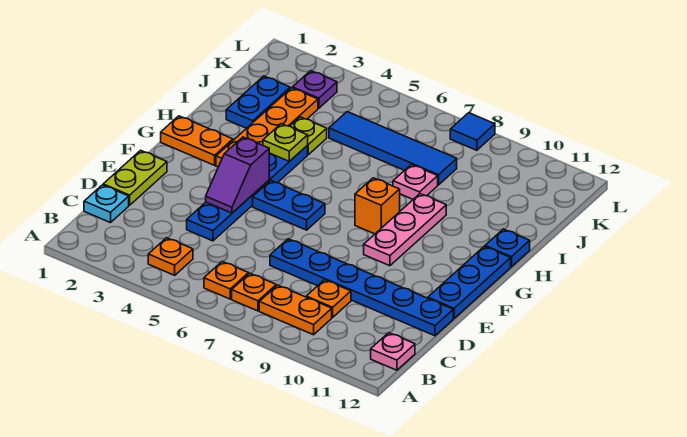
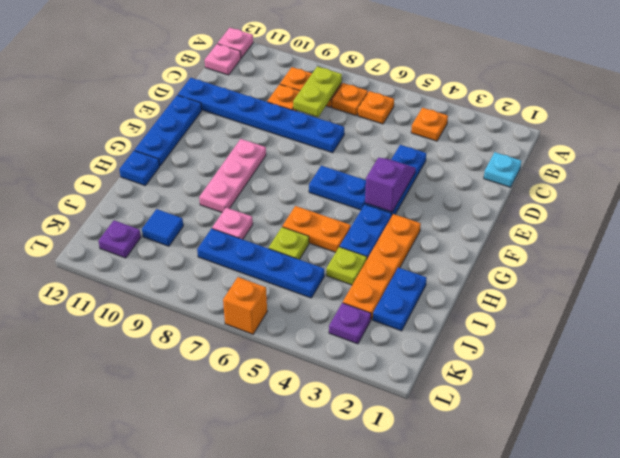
none -> pink 1x1 plate [218,28,253,58]
lime 1x2 plate [103,150,167,205] -> lime 1x2 plate moved to [293,66,342,117]
orange 1x2 plate [161,116,233,165] -> orange 1x2 plate moved to [282,206,351,252]
orange 1x1 brick [355,178,400,234] -> orange 1x1 brick moved to [223,277,267,334]
lime 1x1 plate [263,124,308,161] -> lime 1x1 plate moved to [269,227,309,260]
blue 1x4 tile [329,112,457,185] -> blue 1x4 plate [197,229,324,298]
none -> purple 1x1 plate [99,220,141,258]
blue 1x1 tile [450,113,495,150] -> blue 1x1 tile moved to [142,209,183,246]

